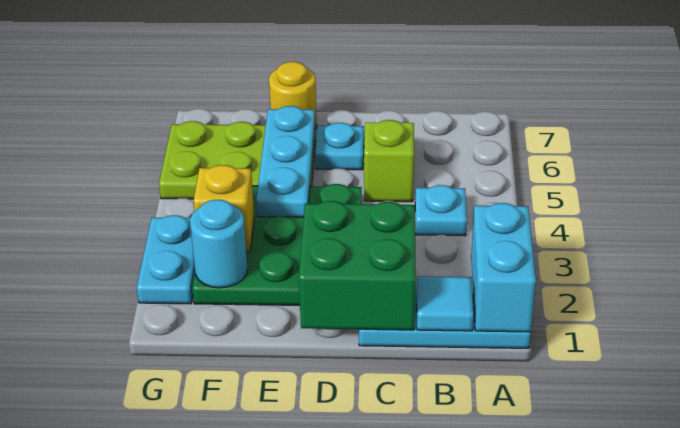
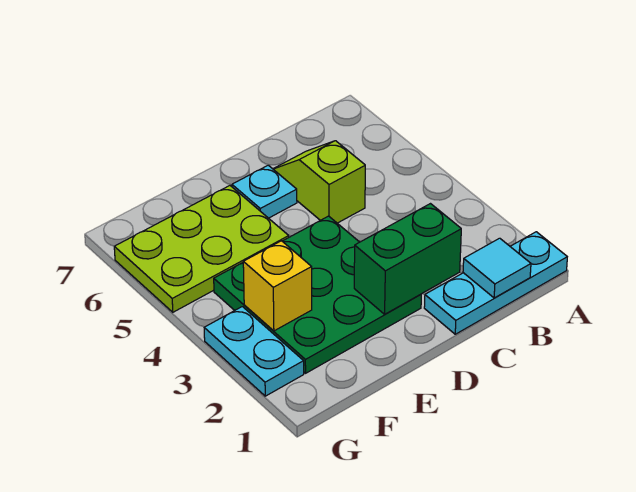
cyan 1x2 brick [471,203,536,332] -> none
cyan 1x1 plate [415,185,467,236] -> none
green 2x2 brick [299,201,416,330] -> green 1x2 brick [354,204,461,314]
cyan 1x3 plate [256,106,315,217] -> none
yellow 1x1 round brick [269,62,317,129] -> none
cyan 1x1 round brick [190,200,248,288] -> none

